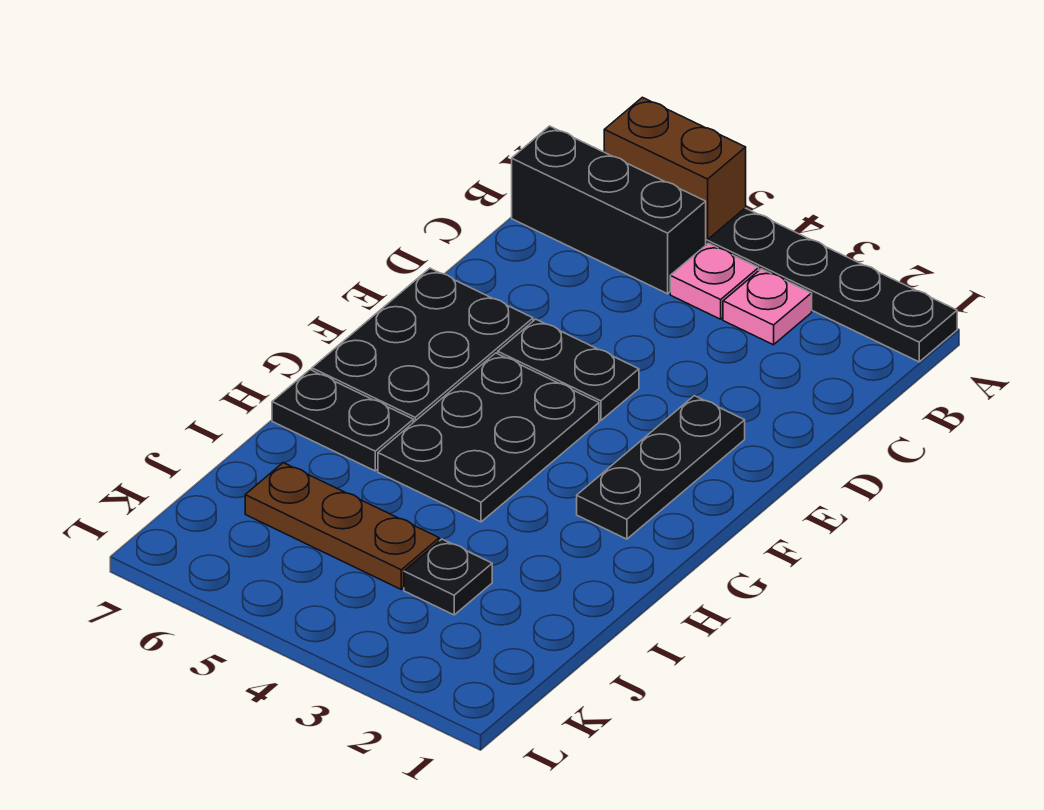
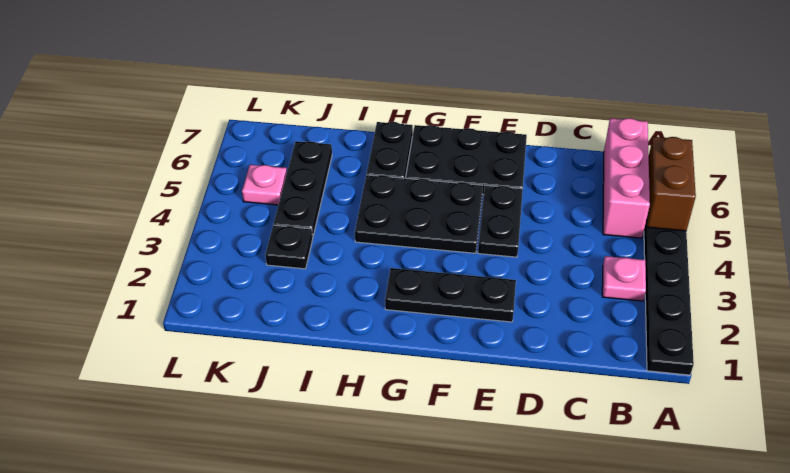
pink 1x1 plate [670,243,759,319] -> pink 1x1 plate moved to [242,165,287,205]
black 1x3 brick [512,126,706,294] -> pink 1x3 brick [603,118,650,238]
brown 1x3 plate [245,463,439,589] -> black 1x3 plate [274,141,332,238]

